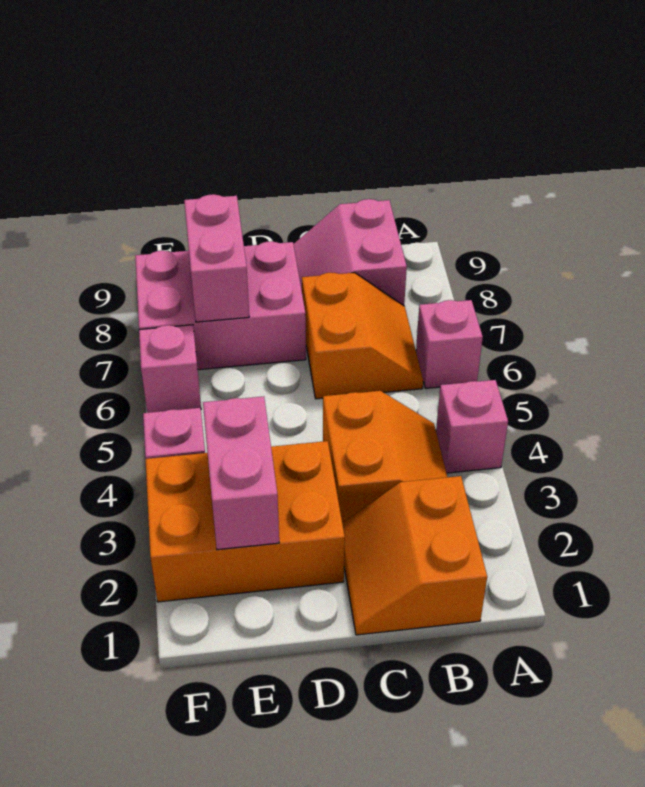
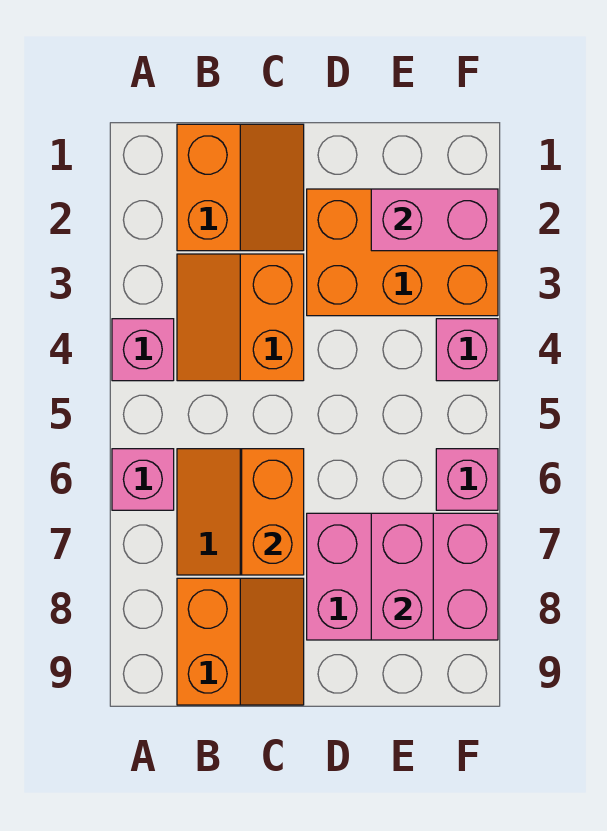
pink 2x2 slope [293,199,407,306] -> orange 2x2 slope [177,578,304,705]
none -> orange 1x2 brick [242,449,304,575]
pink 1x2 brick [203,396,279,550] -> pink 1x2 brick turned to [371,189,498,251]

